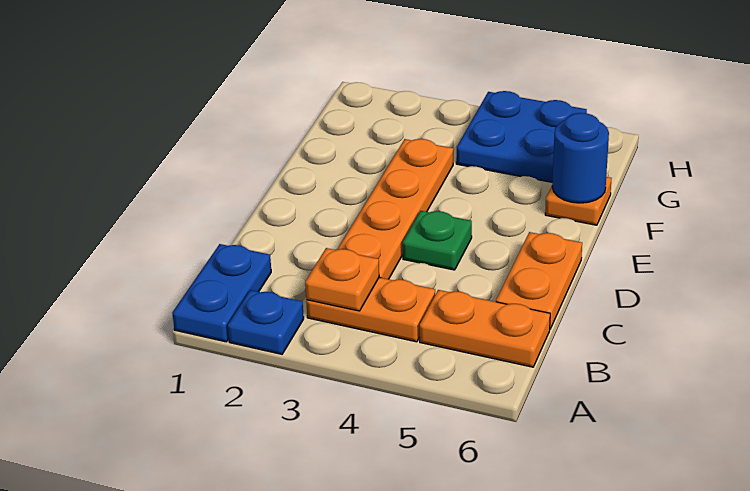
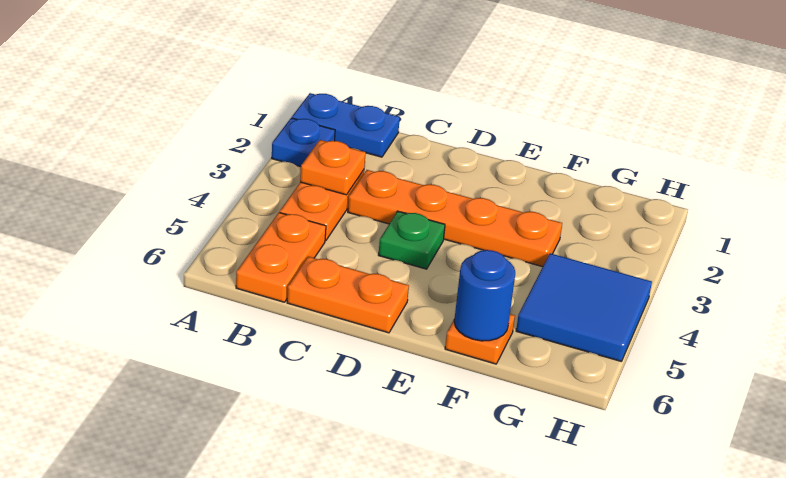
blue 2x2 plate [456,91,587,182] -> blue 2x2 tile [516,253,652,361]

